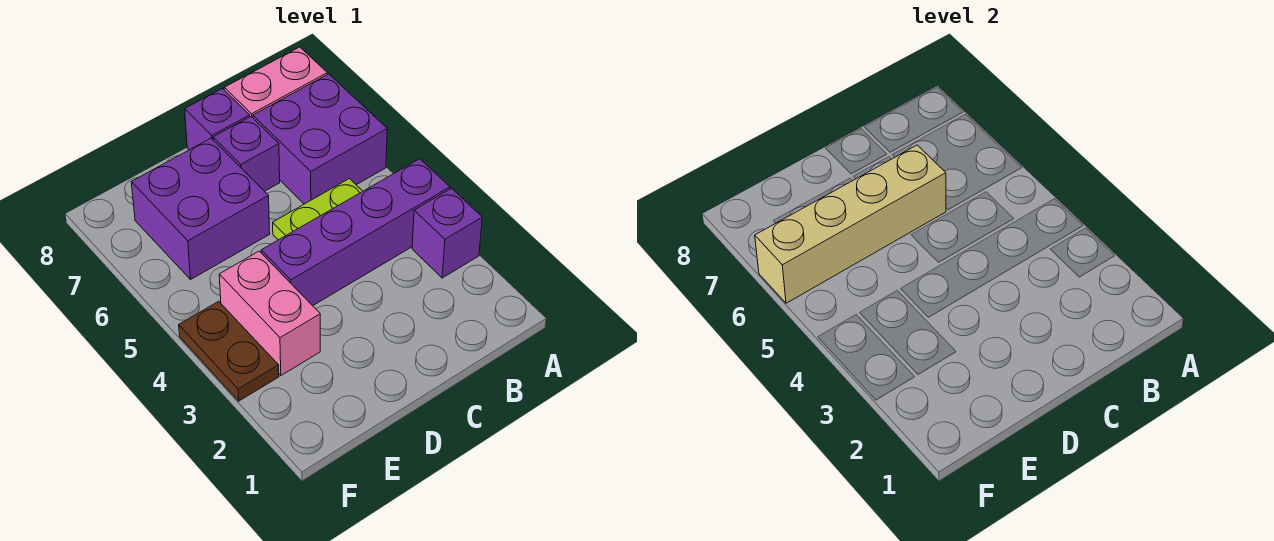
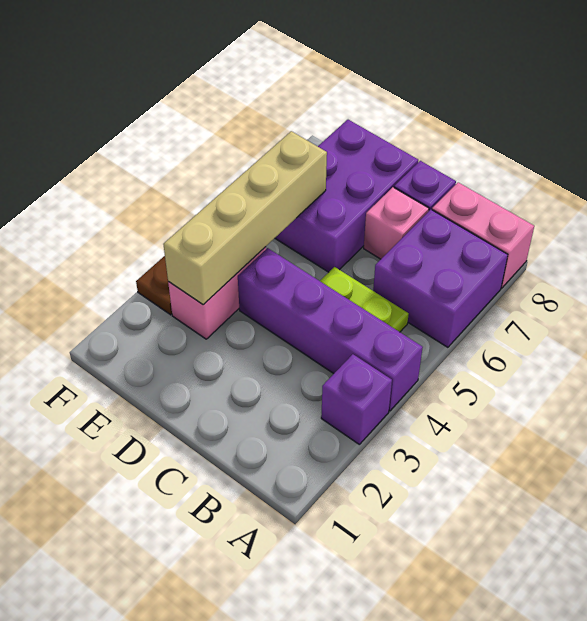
tan 1x4 brick [755,145,946,303] -> tan 1x4 brick turned to [163,131,327,305]
purple 1x1 brick [213,117,280,191] -> pink 1x1 brick [364,187,429,259]
purple 2x2 brick [131,138,270,279] -> purple 2x3 brick [275,120,418,272]

